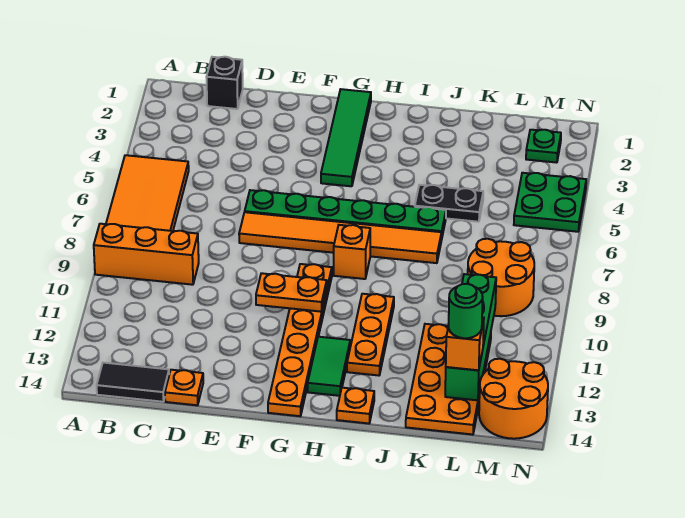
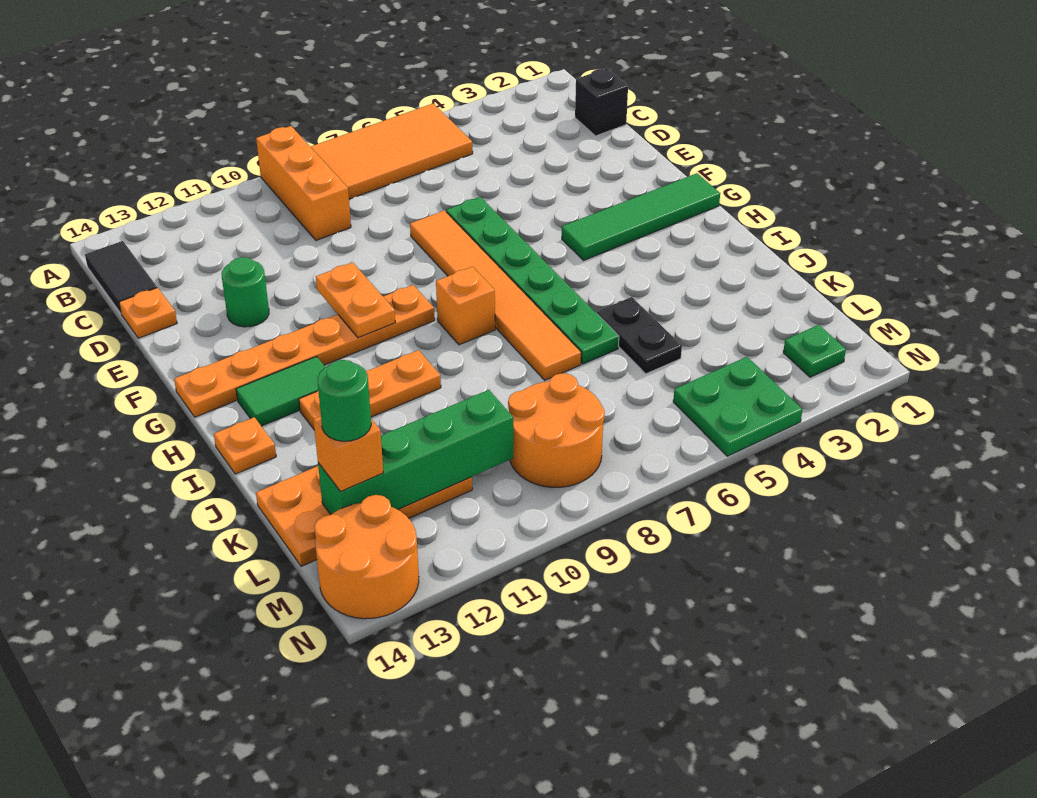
none -> green 1x1 round brick [222,257,269,327]

